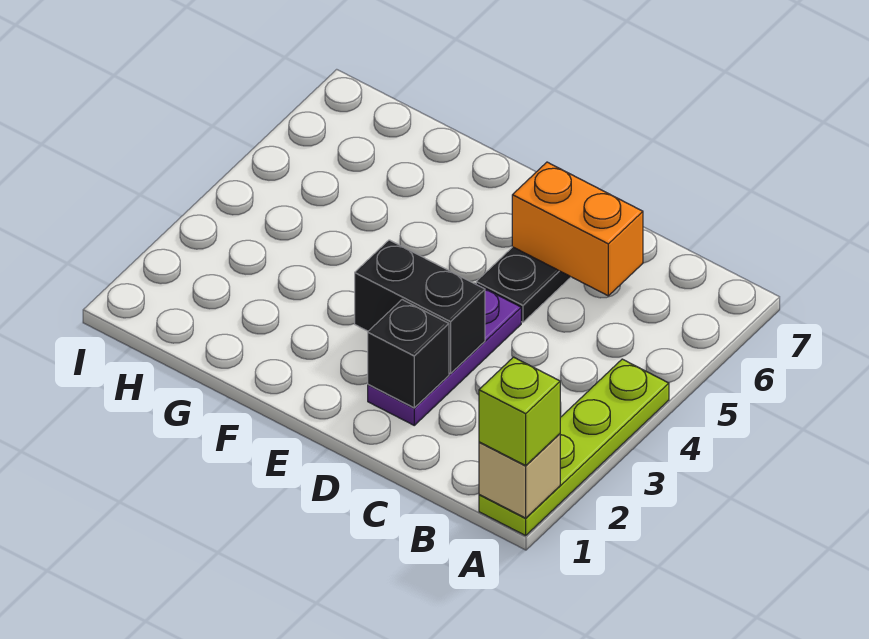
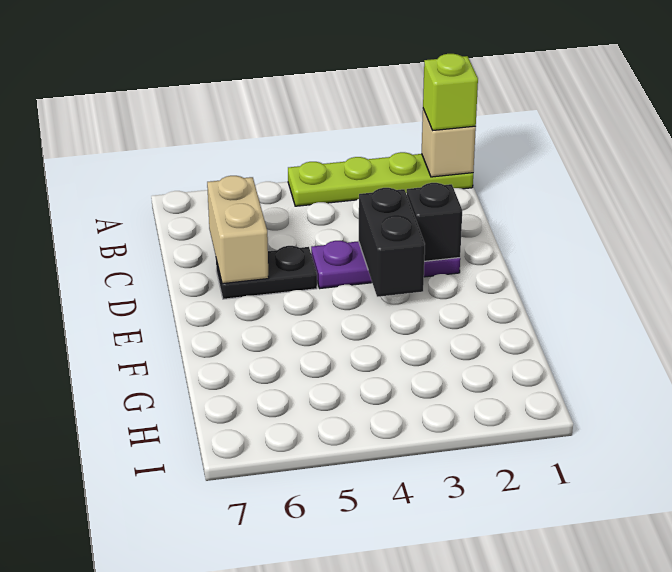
orange 1x2 brick [512,162,643,296] -> tan 1x2 brick [207,176,269,284]

